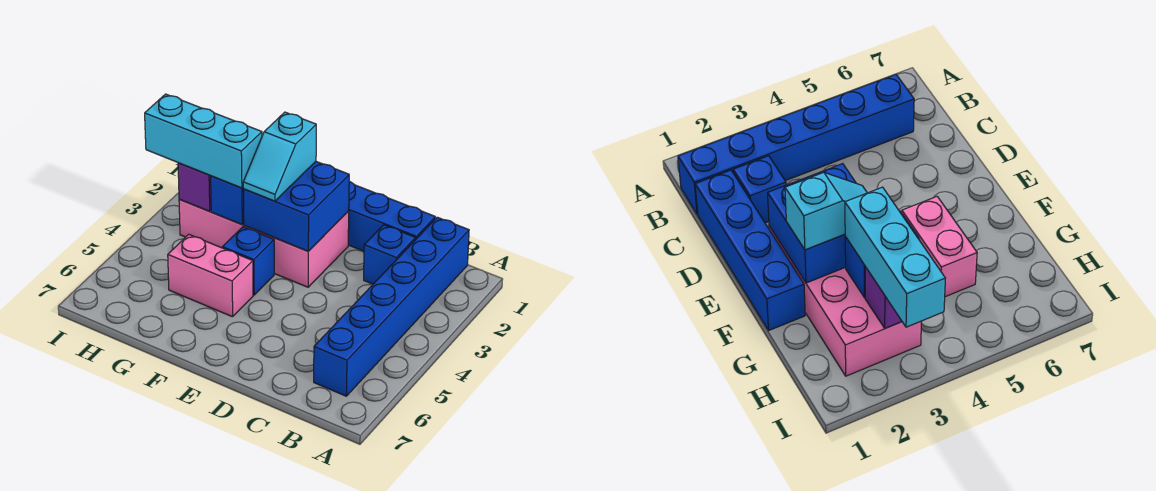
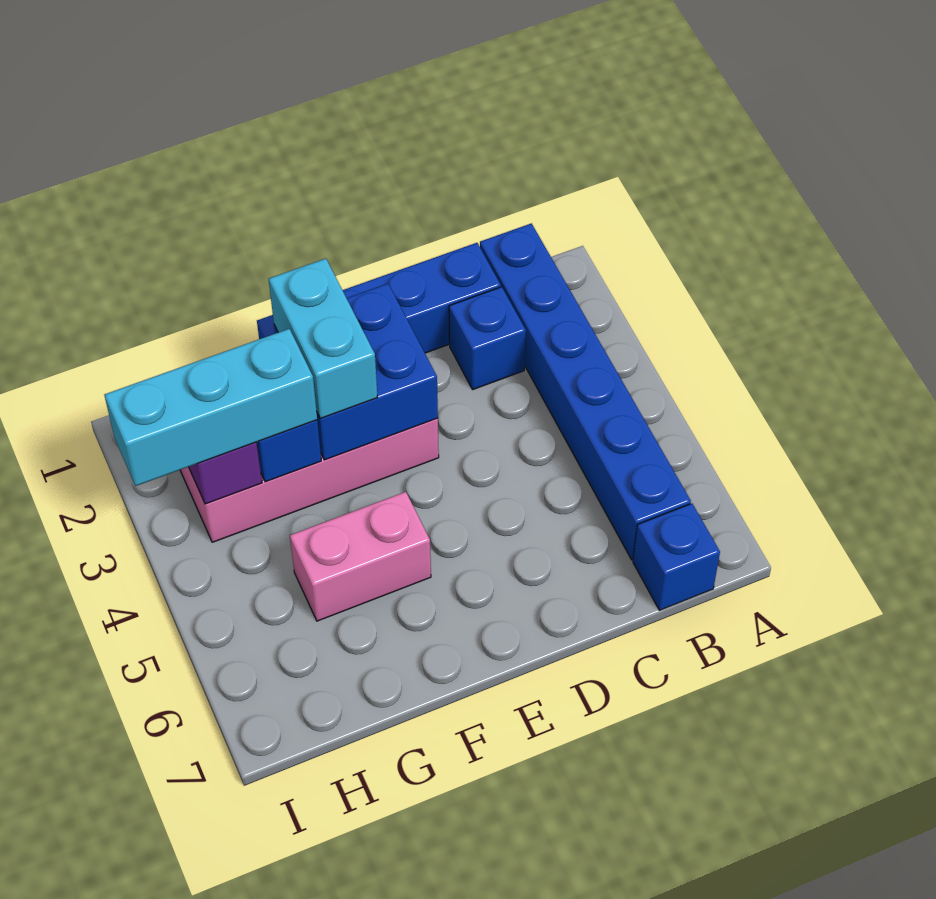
cyan 1x2 slope [243,112,316,201] -> cyan 1x2 brick [269,259,378,418]
blue 1x1 brick [222,227,274,295] -> blue 1x1 brick moved to [633,504,720,610]

